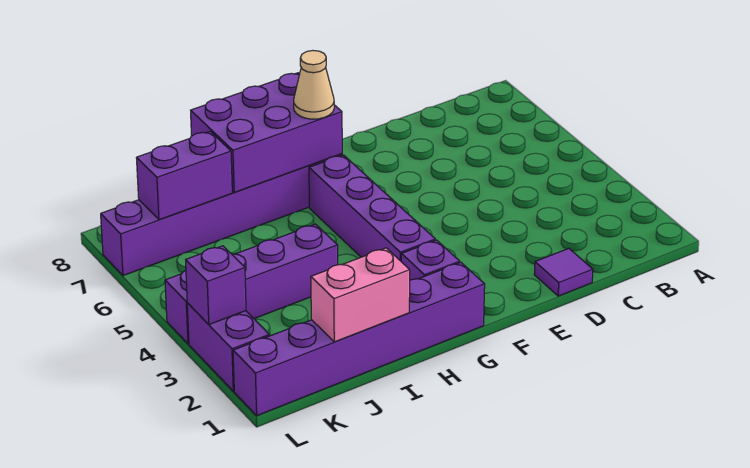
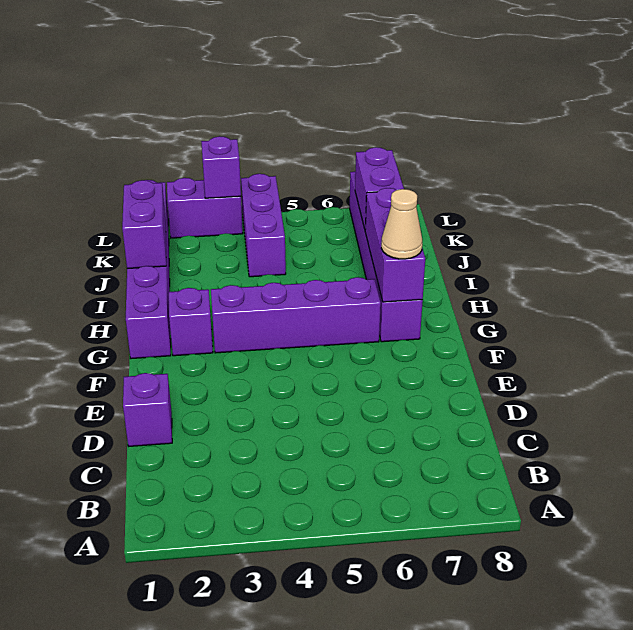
purple 1x1 tile [534,248,593,296] -> purple 1x1 brick [123,373,172,446]
purple 2x3 brick [191,73,342,192] -> purple 1x3 brick [365,188,425,302]
pink 1x2 brick [311,248,410,342] -> purple 1x2 brick [122,180,166,269]
purple 1x4 brick [165,224,338,344] -> purple 1x3 brick [241,174,286,277]

